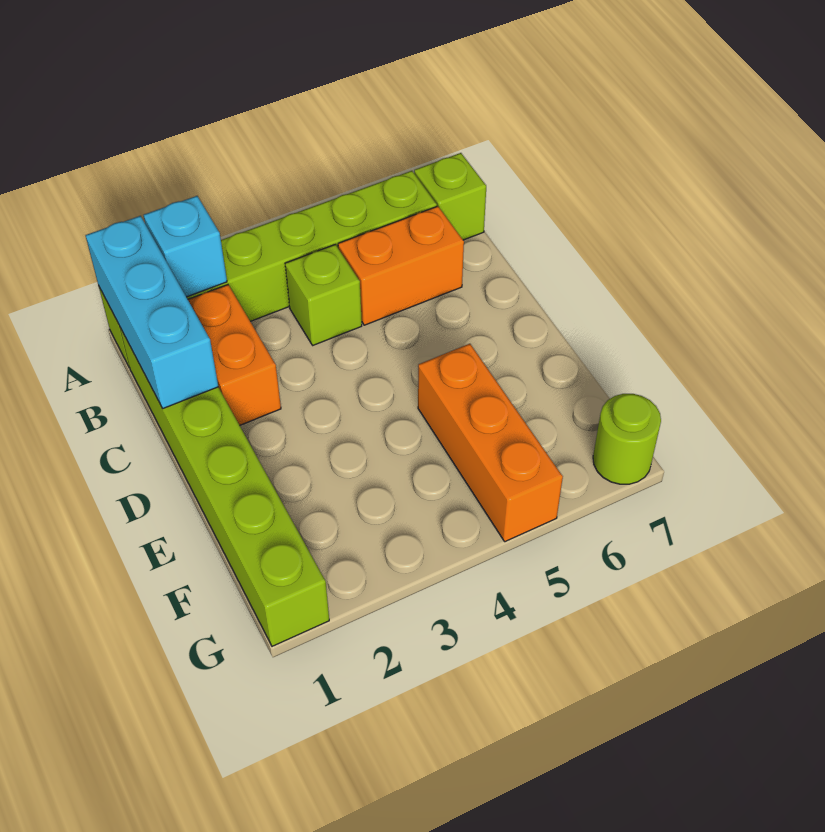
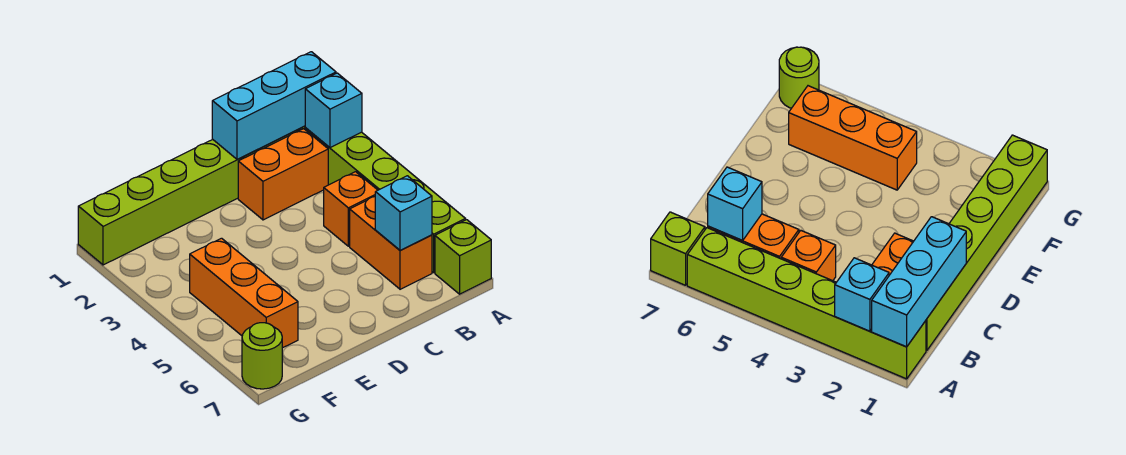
lime 1x1 brick [285,244,362,345] -> orange 1x1 brick [324,172,378,246]
none -> cyan 1x1 brick [375,176,432,251]
orange 1x3 brick [418,344,563,542] -> orange 1x3 brick turned to [190,238,298,348]

